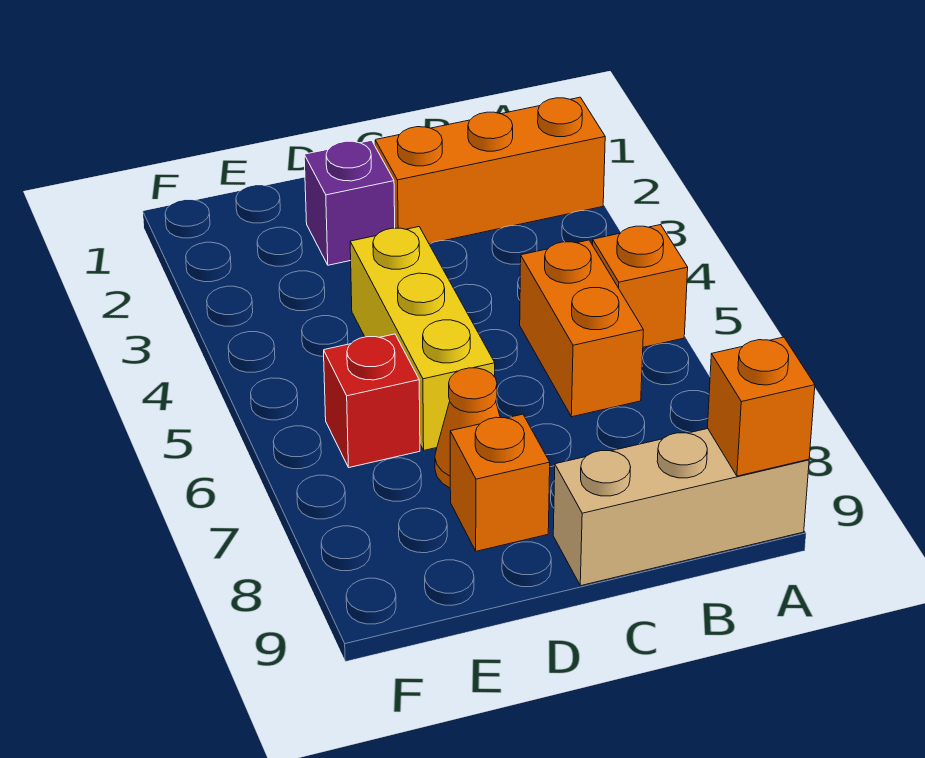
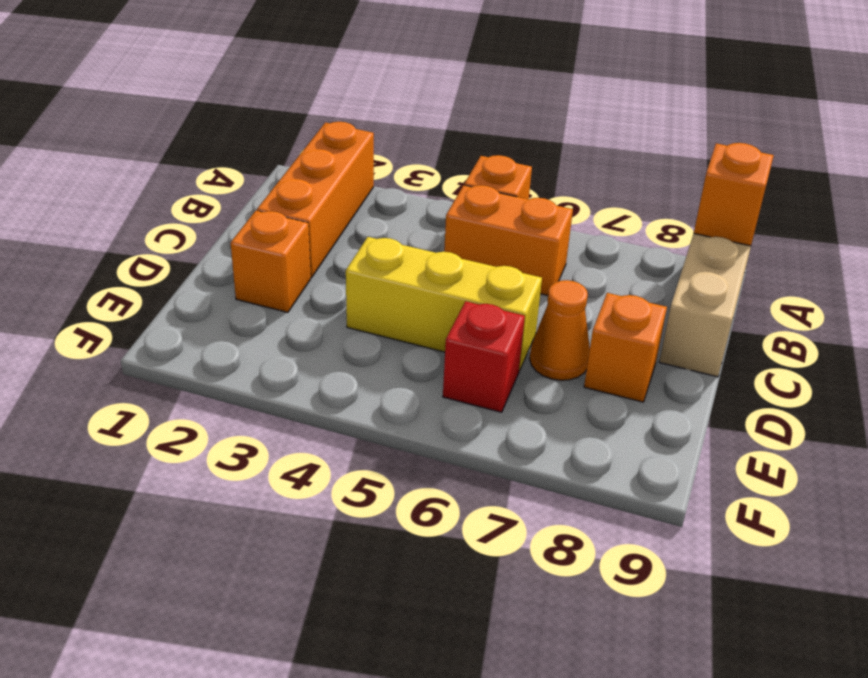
purple 1x1 brick [304,140,395,265] -> orange 1x1 brick [231,211,311,312]

